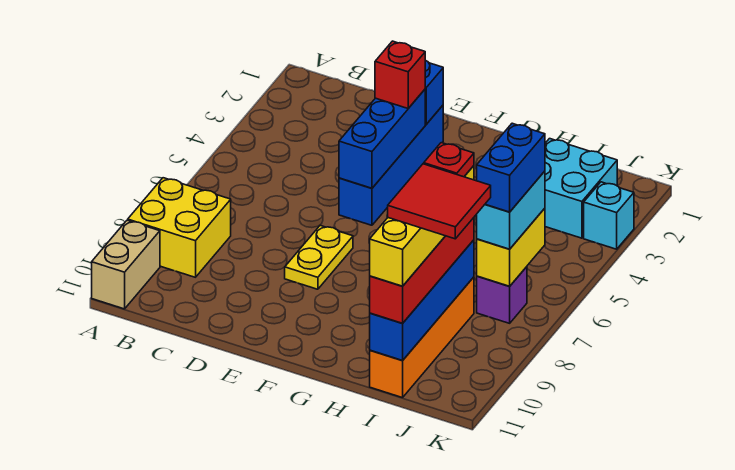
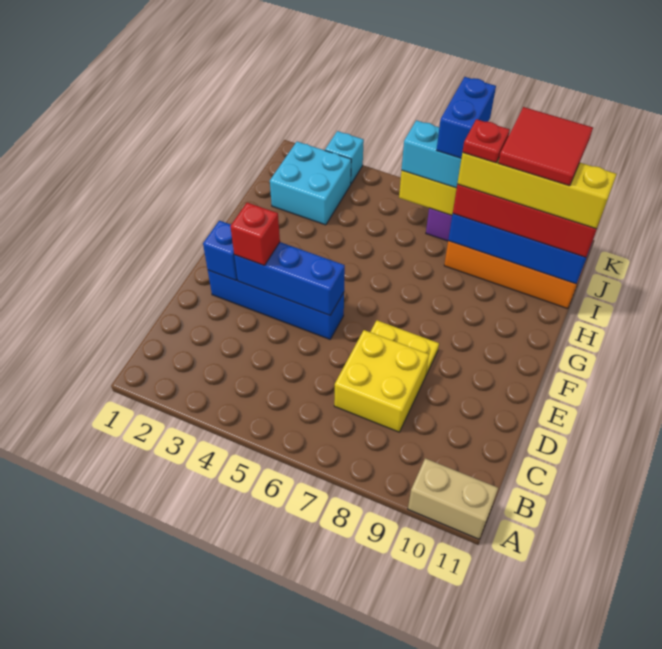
yellow 2x2 brick [128,178,231,277] -> yellow 2x2 brick moved to [334,330,429,432]
blue 1x2 brick [477,123,545,212] -> blue 1x2 brick turned to [437,77,496,158]

